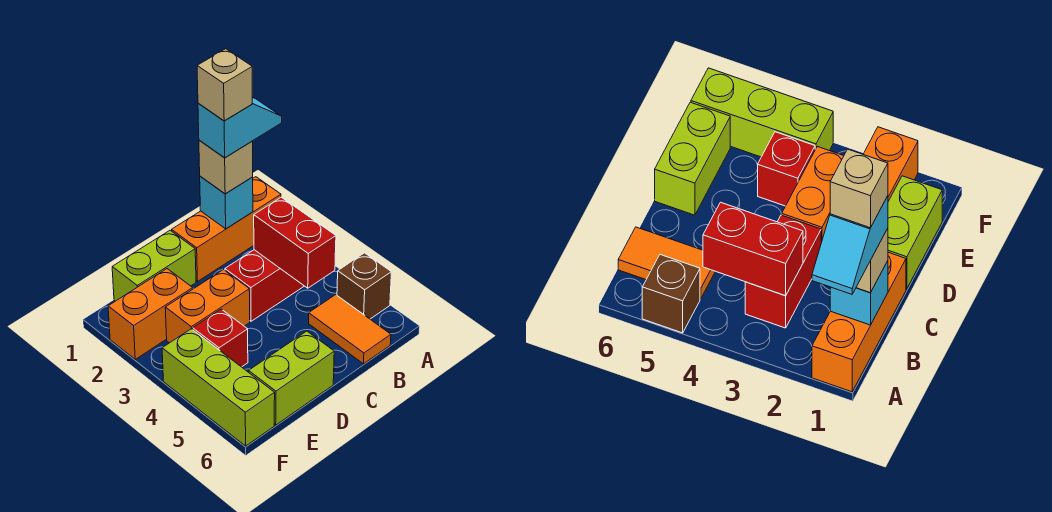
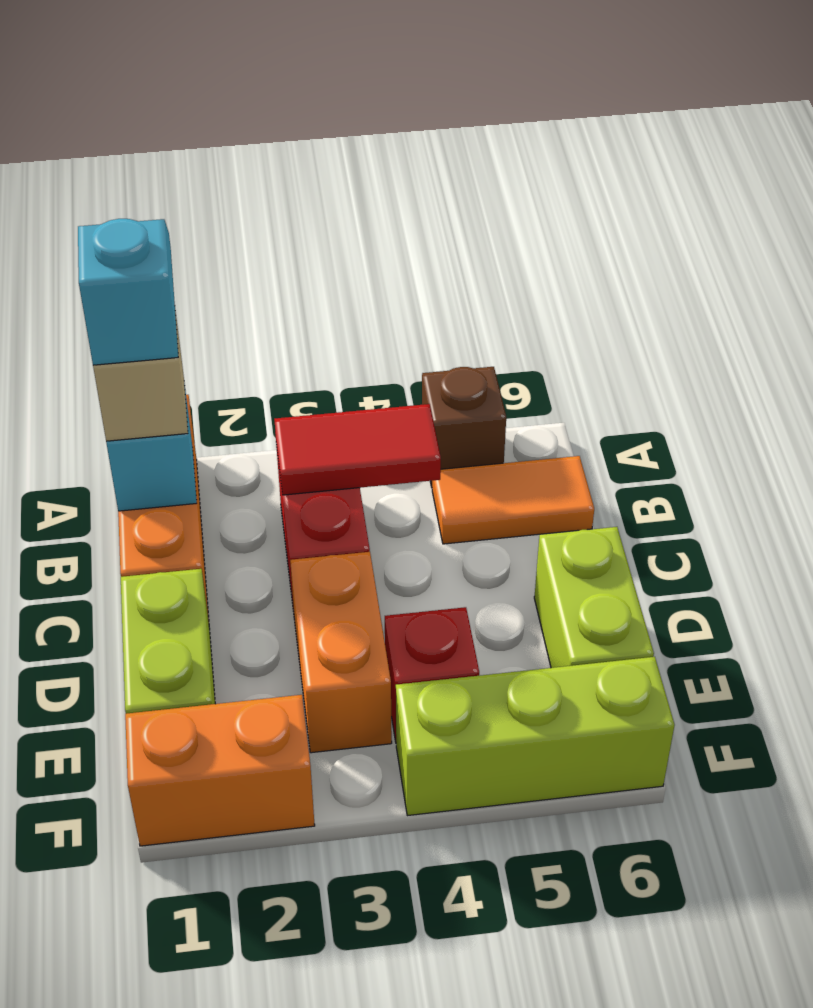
tan 1x1 brick [197,49,253,121] -> none
red 1x2 brick [254,197,336,288] -> red 1x2 tile [274,404,441,495]
orange 1x2 brick [108,269,193,359] -> orange 1x2 brick turned to [125,695,315,846]

